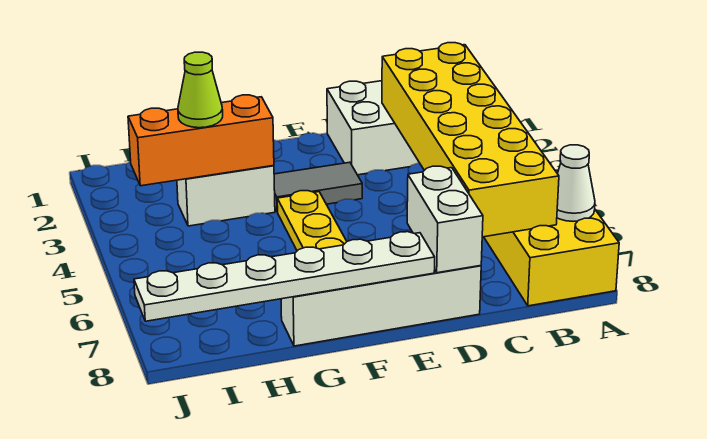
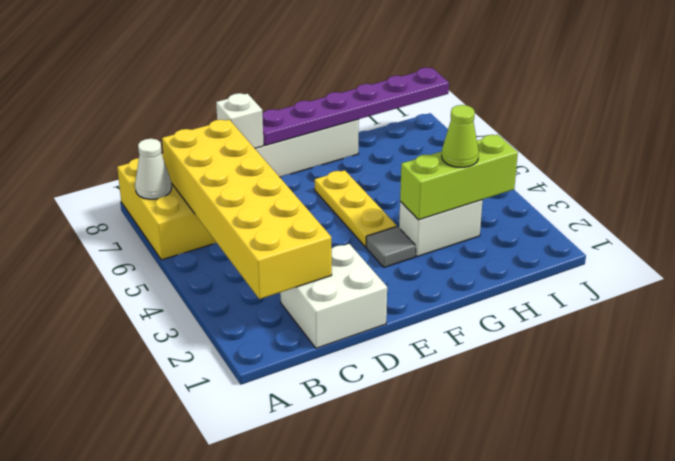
white 1x2 brick [407,166,483,273] -> white 1x1 brick [216,93,264,148]
grey 1x2 tile [274,162,362,212] -> grey 1x1 tile [366,226,416,267]
white 1x6 plate [134,232,435,321] -> purple 1x6 plate [262,68,449,145]
orange 1x3 brick [128,95,274,186] -> lime 1x3 brick [400,135,518,220]

